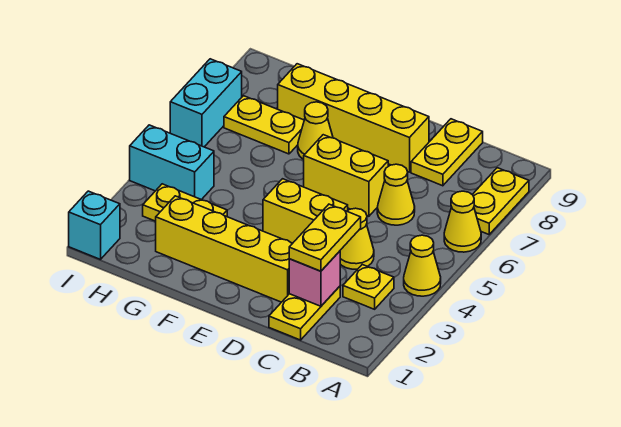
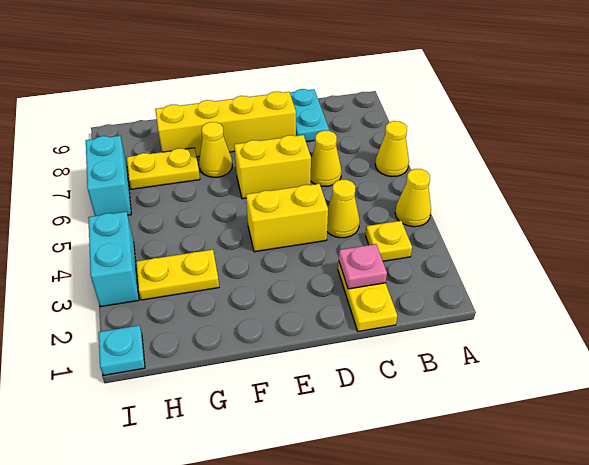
yellow 1x2 plate [472,168,529,234] -> none
pink 1x1 brick [289,251,340,306] -> pink 1x1 plate [339,244,387,289]
yellow 1x2 plate [289,204,361,271] -> none
yellow 1x2 plate [411,119,483,186] -> cyan 1x2 plate [290,89,329,142]
yellow 1x4 brick [156,196,293,302] -> none
cyan 1x2 brick [130,125,214,200] -> cyan 1x2 brick turned to [88,212,139,307]
cyan 1x1 brick [69,191,120,259] -> cyan 1x1 plate [99,325,145,375]

